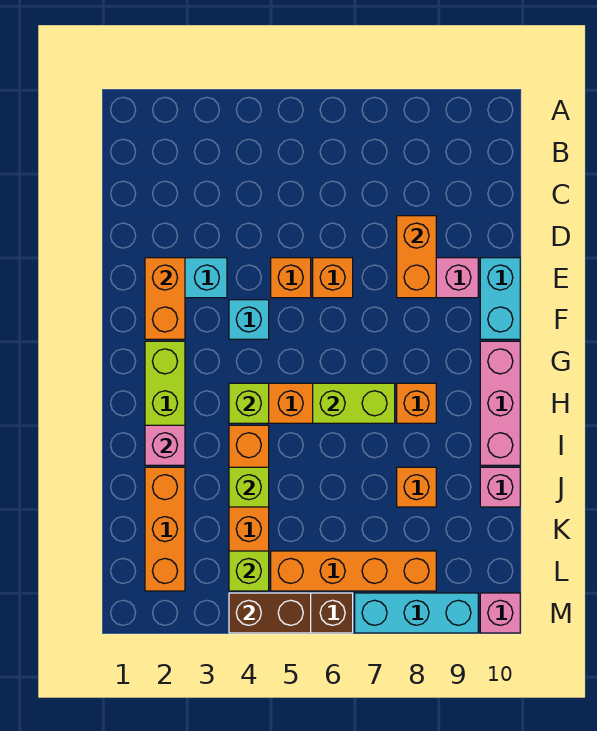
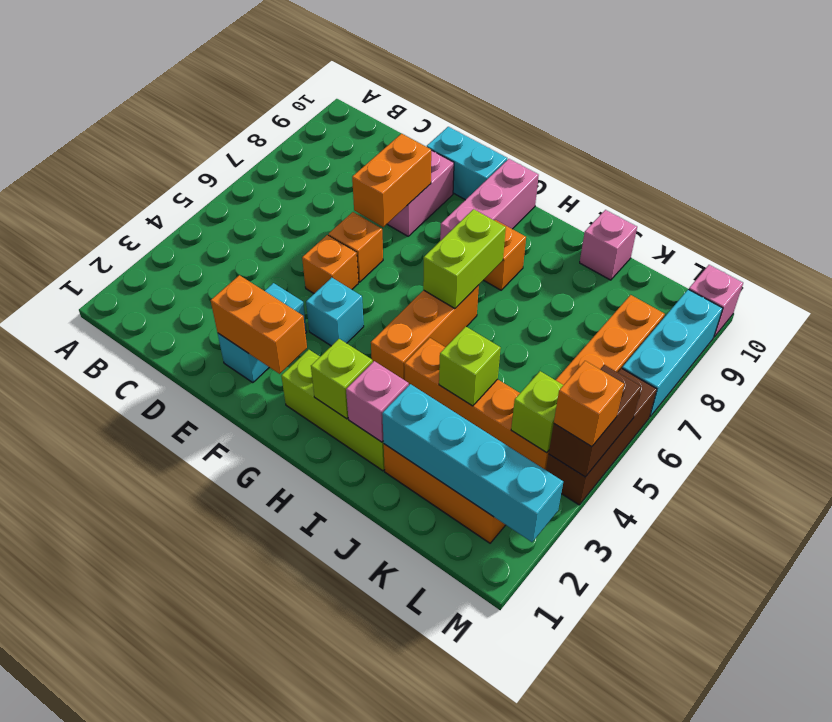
orange 1x2 brick [397,216,436,298] -> orange 1x2 brick turned to [352,134,431,227]
pink 1x3 brick [480,341,520,465] -> pink 1x3 brick turned to [440,159,539,241]
lime 1x1 brick [229,383,269,423] -> lime 1x1 brick moved to [311,339,373,419]
none -> cyan 1x4 brick [382,384,563,542]
orange 1x1 brick [397,467,436,507] -> orange 1x1 brick moved to [554,361,624,447]

